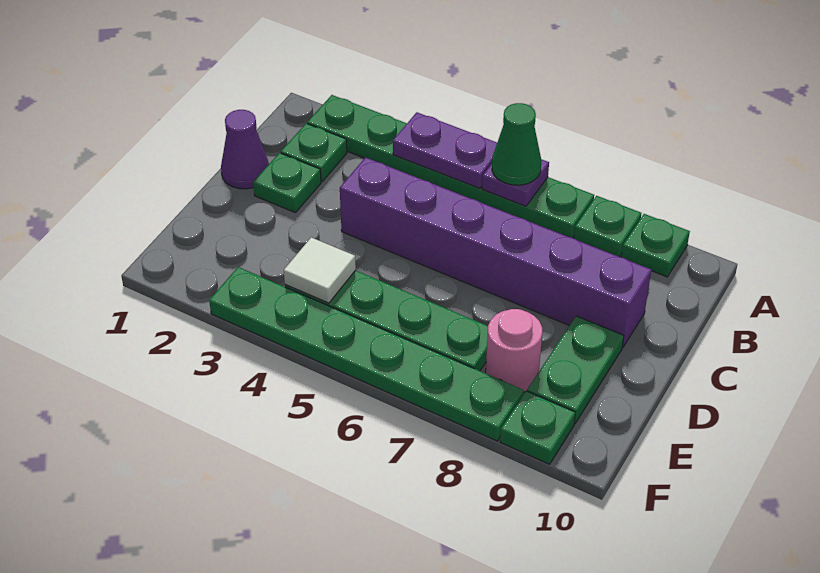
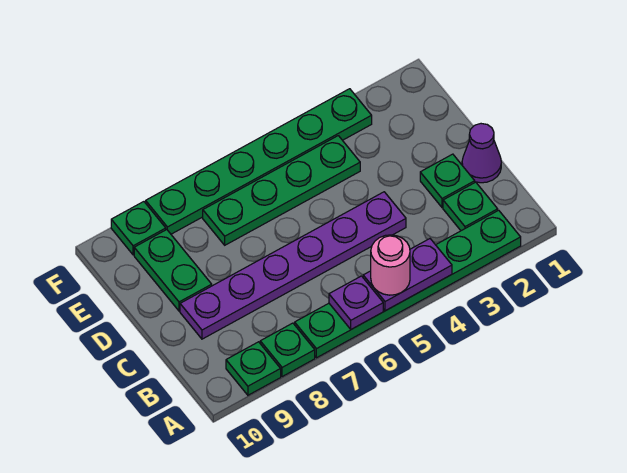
green 1x1 cone [492,103,541,185] -> none
purple 1x6 brick [340,157,651,347] -> purple 1x6 plate [180,192,406,339]
white 1x1 tile [284,237,356,303] -> none
pink 1x1 round brick [486,309,542,392] -> pink 1x1 round brick moved to [371,235,410,295]

